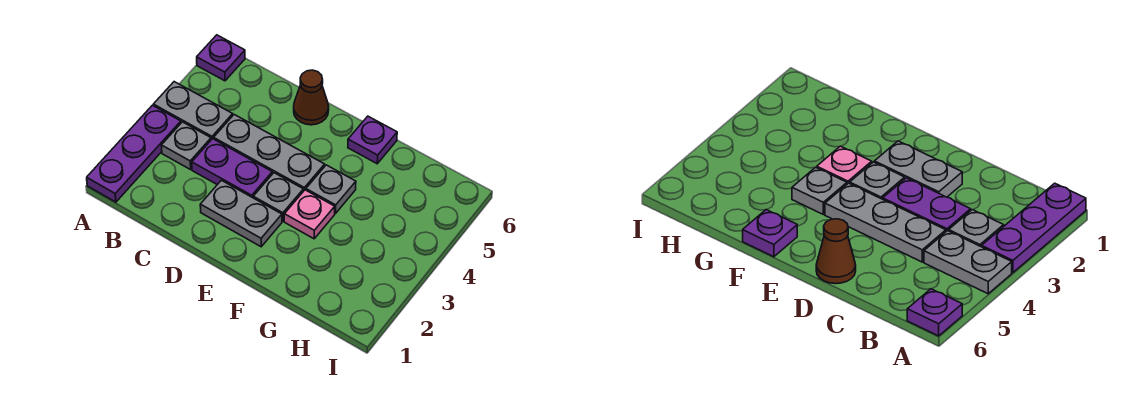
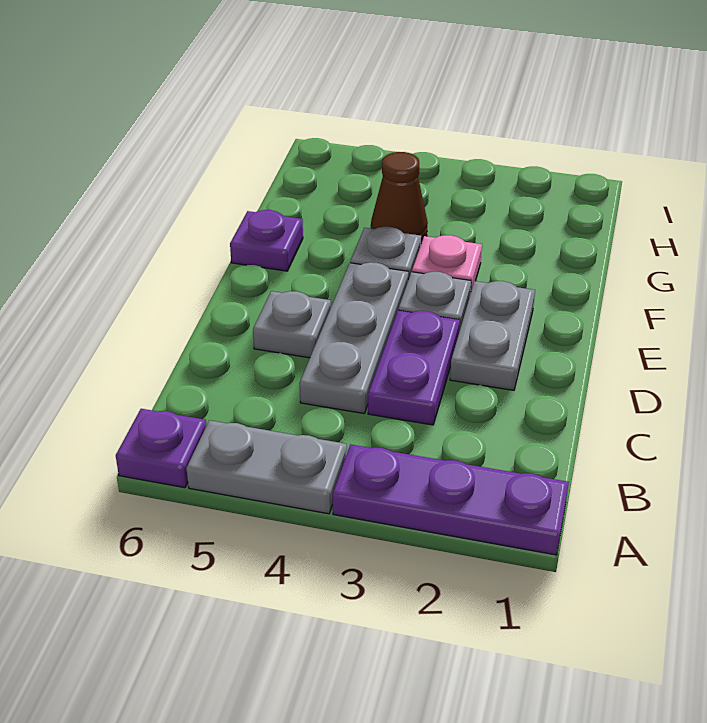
grey 1x2 plate [153,82,233,140] -> grey 1x2 plate turned to [186,420,347,514]
grey 1x1 plate [161,122,211,170] -> grey 1x1 plate moved to [253,291,331,358]
brown 1x1 cone [294,70,329,125] -> brown 1x1 cone moved to [371,152,428,243]

